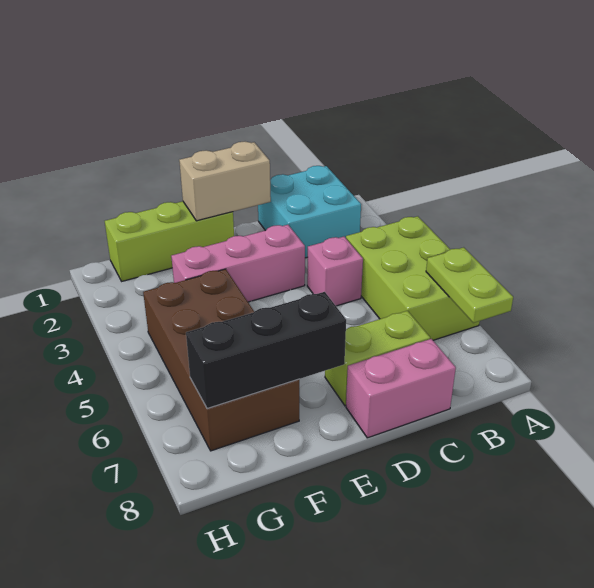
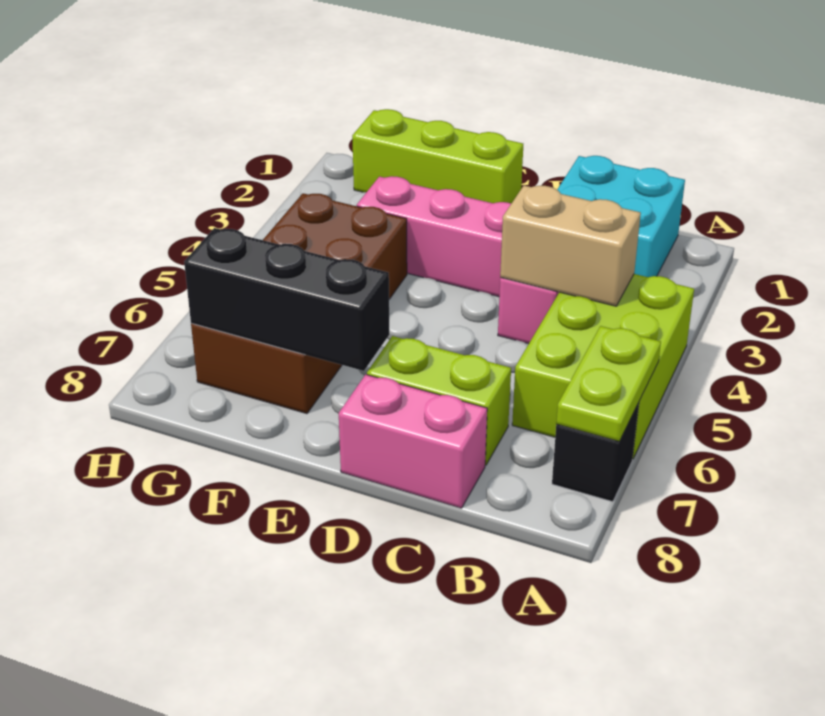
none -> black 1x1 brick [552,403,639,502]
tan 1x2 brick [179,142,271,221] -> tan 1x2 brick moved to [500,185,641,306]

